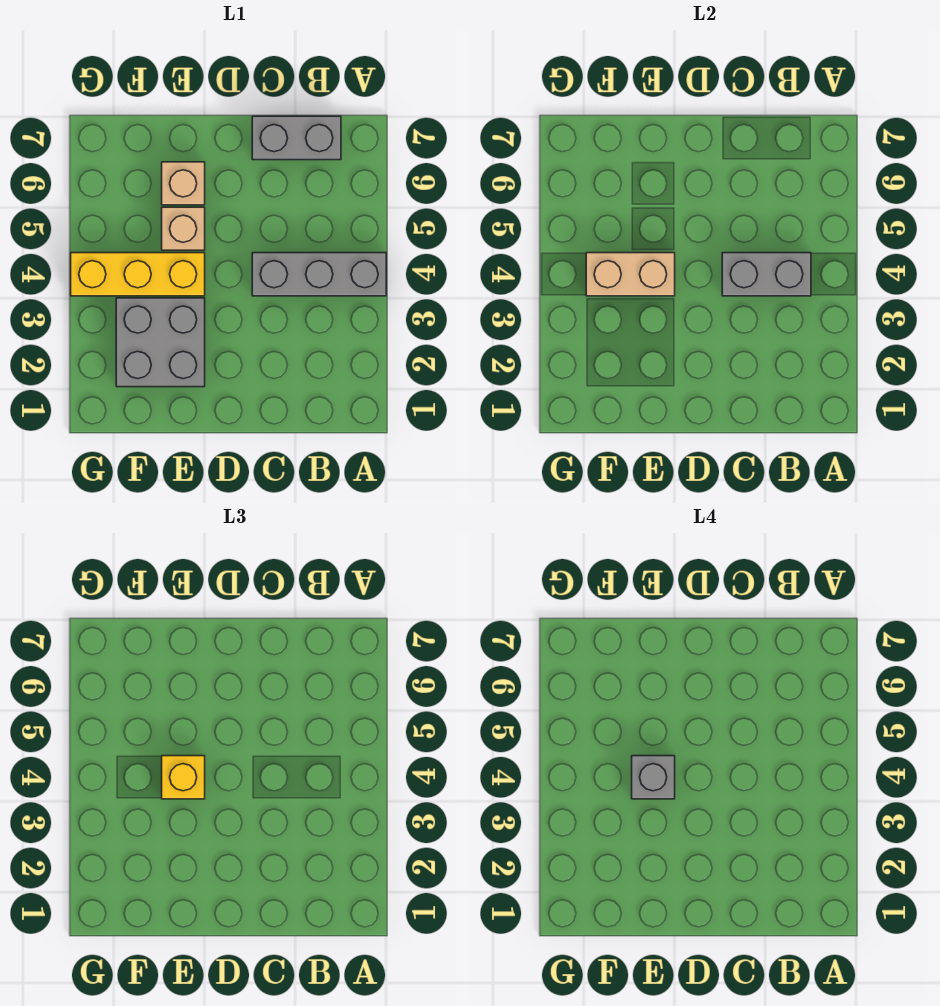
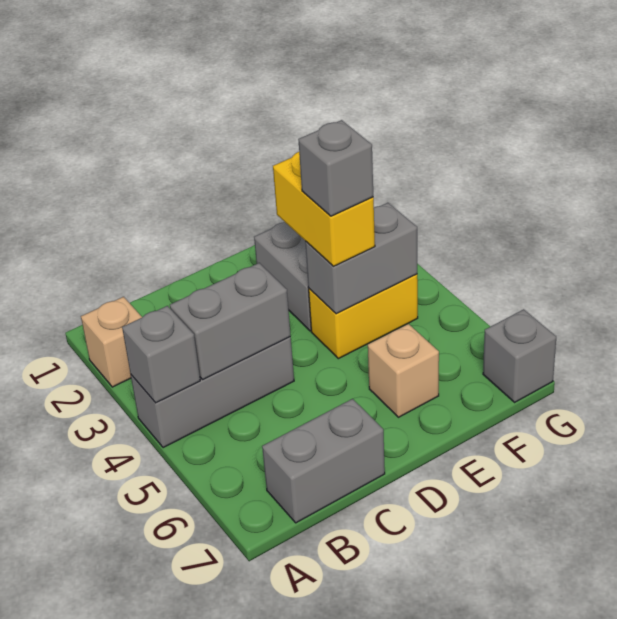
none -> grey 1x1 brick [122,306,200,403]
yellow 1x3 brick [71,253,205,296] -> yellow 1x2 brick [309,274,418,359]
tan 1x2 brick [586,253,675,296] -> grey 1x2 brick [305,203,417,314]
yellow 1x1 brick [162,756,205,799] -> yellow 1x2 brick [273,152,375,266]
tan 1x1 brick [162,207,205,250] -> tan 1x1 brick moved to [81,297,142,387]
none -> grey 1x1 brick [483,309,556,402]

